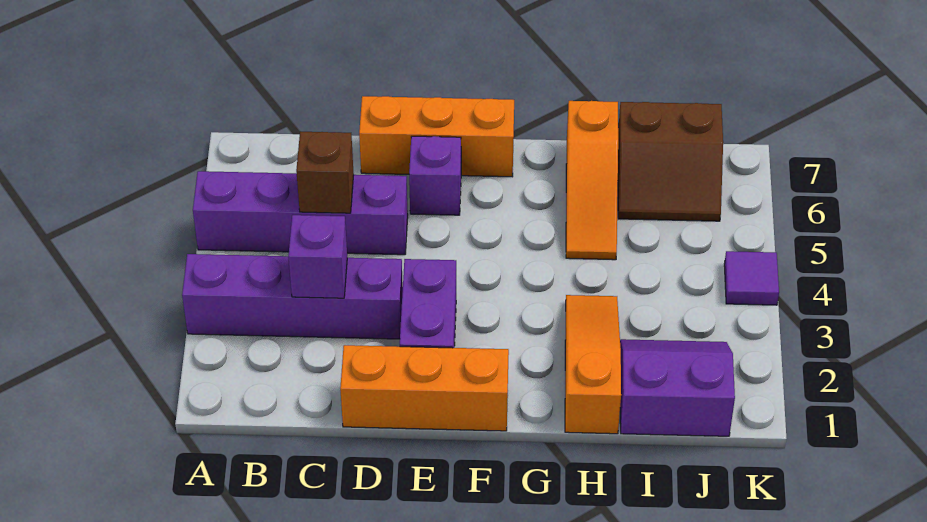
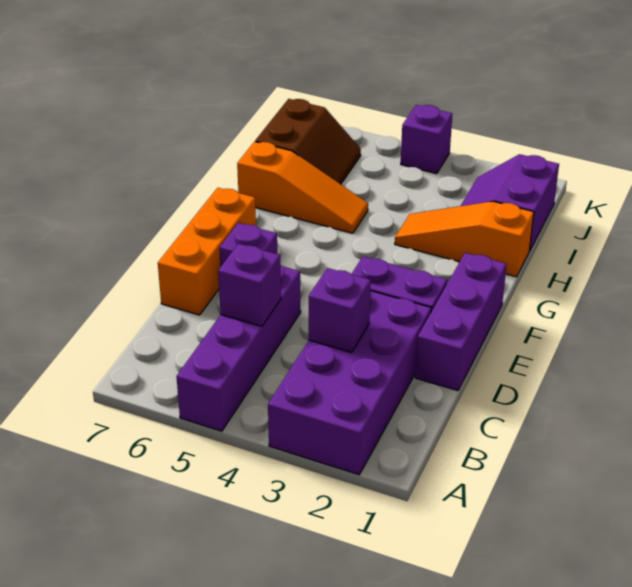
purple 1x4 brick [182,254,403,339] -> purple 2x4 brick [268,291,431,475]
brown 1x1 brick [296,132,354,213] -> purple 1x1 brick [218,244,281,326]
orange 1x3 brick [340,345,509,431] -> purple 1x3 brick [415,253,507,390]
purple 1x1 tile [724,251,779,305] -> purple 1x1 brick [401,105,452,174]

